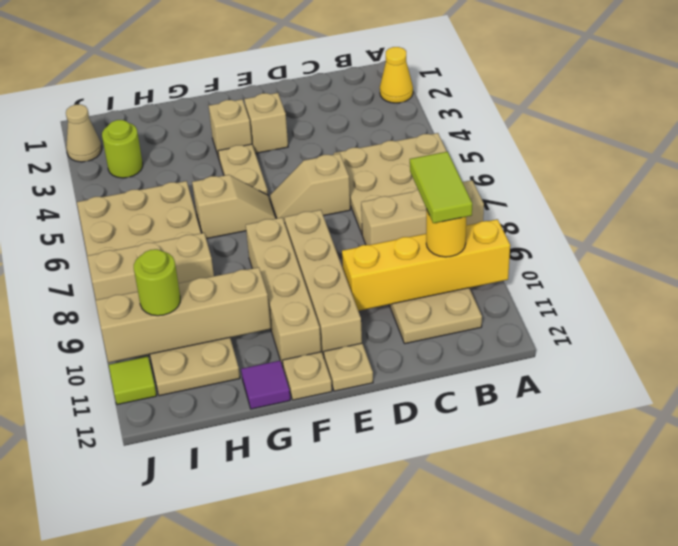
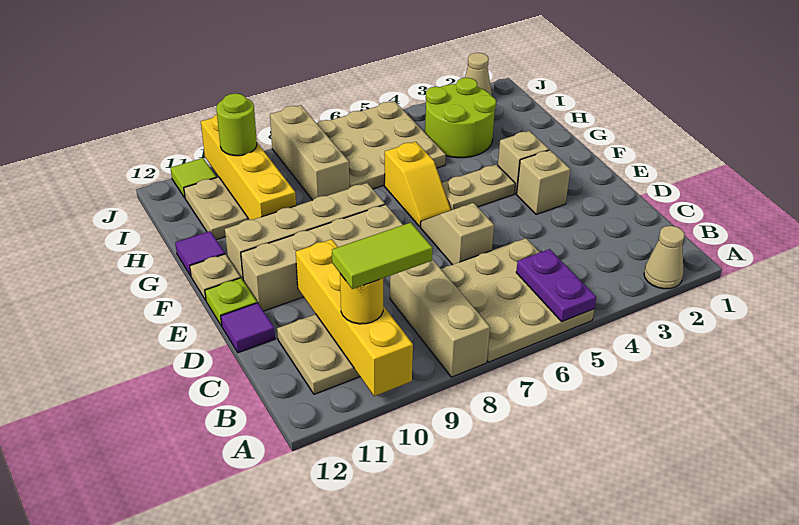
yellow 1x1 cone [380,47,413,103] -> tan 1x1 cone [644,226,685,289]
none -> purple 1x2 plate [516,249,596,322]
none -> purple 1x1 tile [221,303,275,353]
tan 1x1 plate [324,343,373,391] -> lime 1x1 plate [205,278,257,326]
tan 1x2 slope [192,175,276,239] -> yellow 1x2 slope [384,142,451,227]
tan 1x4 brick [95,267,271,363] -> yellow 1x4 brick [201,115,296,220]
lime 1x1 round brick [102,120,143,178] -> lime 2x2 round brick [425,78,496,158]

